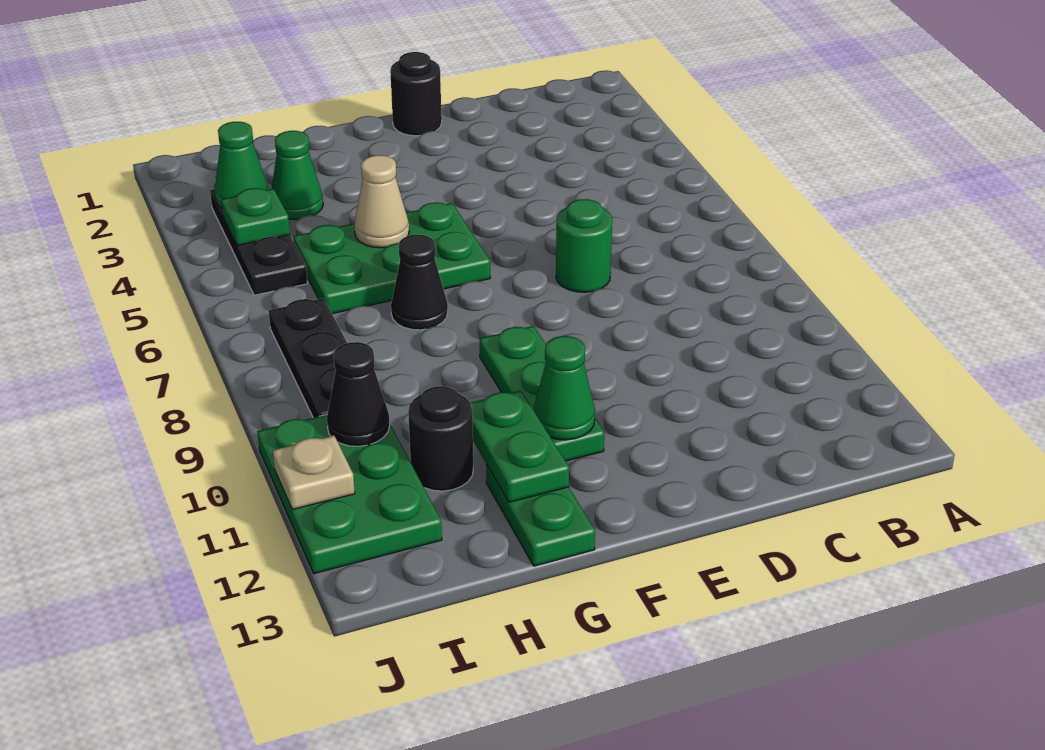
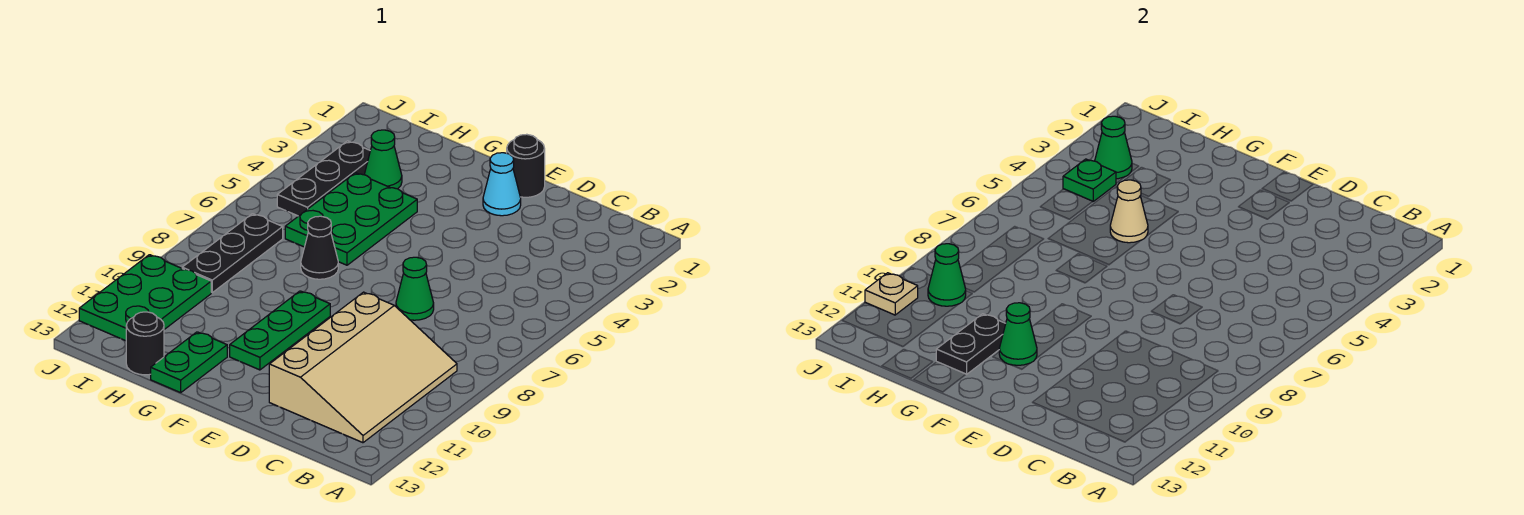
none -> tan 3x4 slope [269,292,457,443]
green 1x1 round brick [556,199,612,292] -> green 1x1 cone [396,257,434,320]
none -> cyan 1x1 cone [483,153,521,216]
green 2x3 plate [294,202,490,314] -> green 2x3 plate turned to [285,173,417,265]
green 1x2 plate [471,391,569,502] -> black 1x2 plate [936,314,1006,374]
black 1x1 round brick [408,386,473,491] -> black 1x1 round brick moved to [126,312,164,375]
black 1x1 cone [327,342,390,446] -> green 1x1 cone [928,244,966,306]

